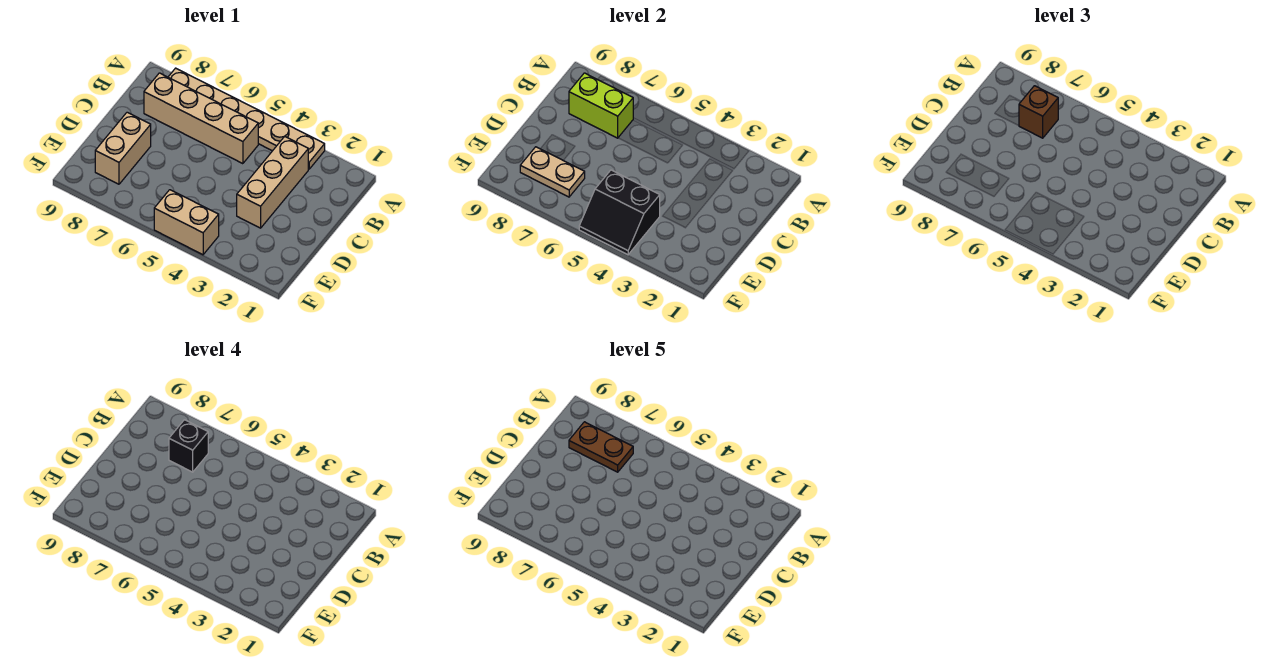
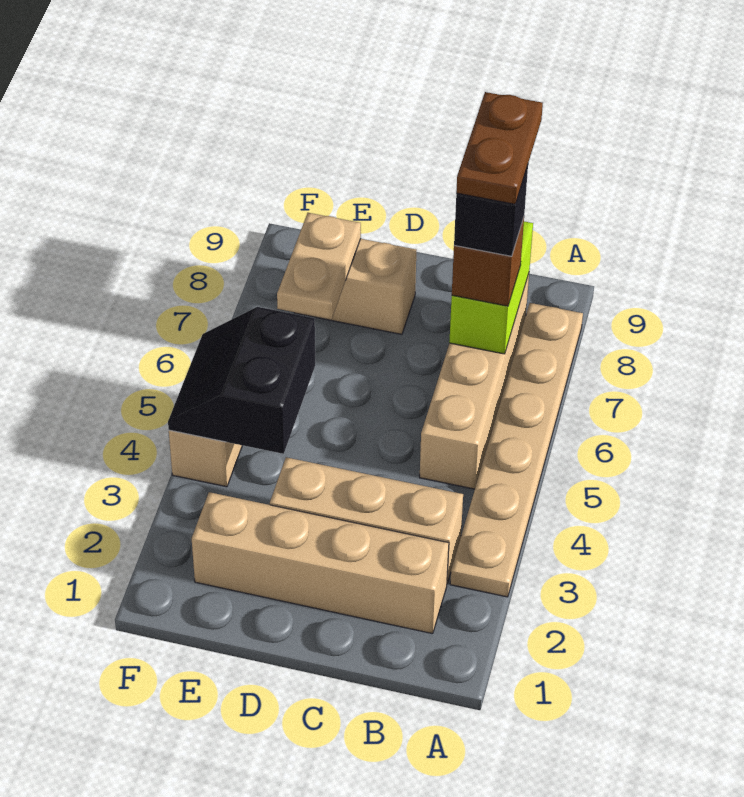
none -> tan 1x4 brick [192,492,449,634]

